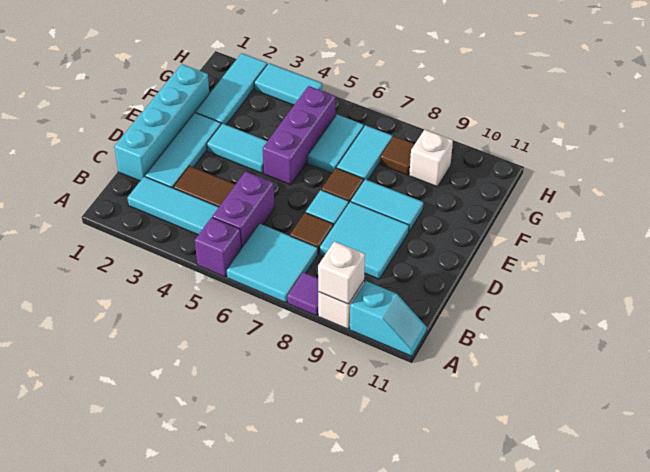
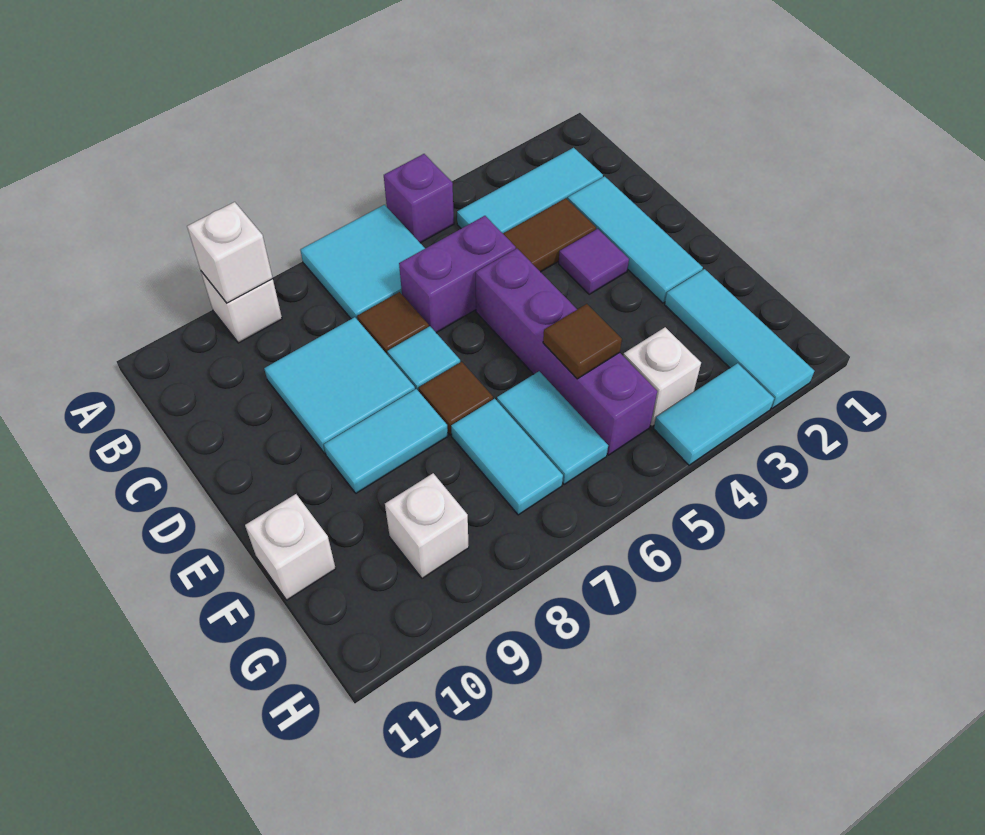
purple 1x1 tile [287,272,318,316] -> purple 1x1 tile moved to [559,229,629,294]
cyan 1x2 slope [350,281,427,356] -> none
purple 1x2 brick [212,171,274,248] -> purple 1x2 brick turned to [399,216,516,333]
cyan 1x4 brick [114,64,209,181] -> none
cyan 1x2 tile [207,123,267,173] -> none
purple 1x3 brick [263,86,336,185] -> purple 1x4 brick [475,249,657,455]
none -> white 1x1 brick [245,494,336,600]
none -> white 1x1 brick [623,327,701,427]
brown 1x1 tile [380,136,415,175] -> brown 1x1 tile moved to [543,304,622,379]

